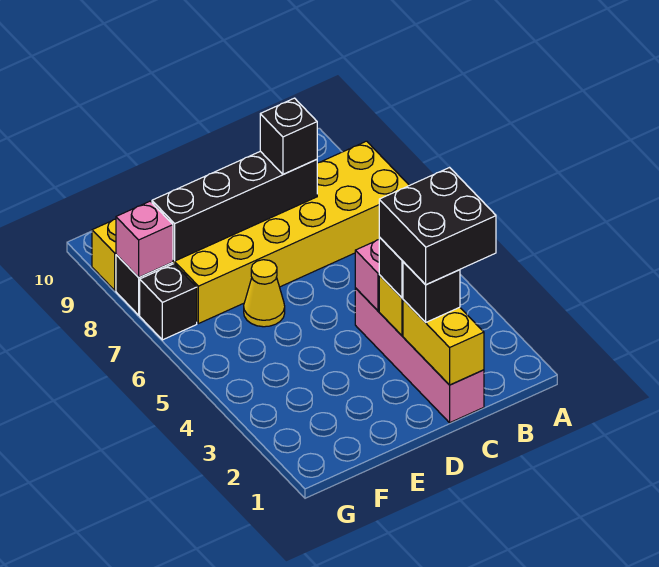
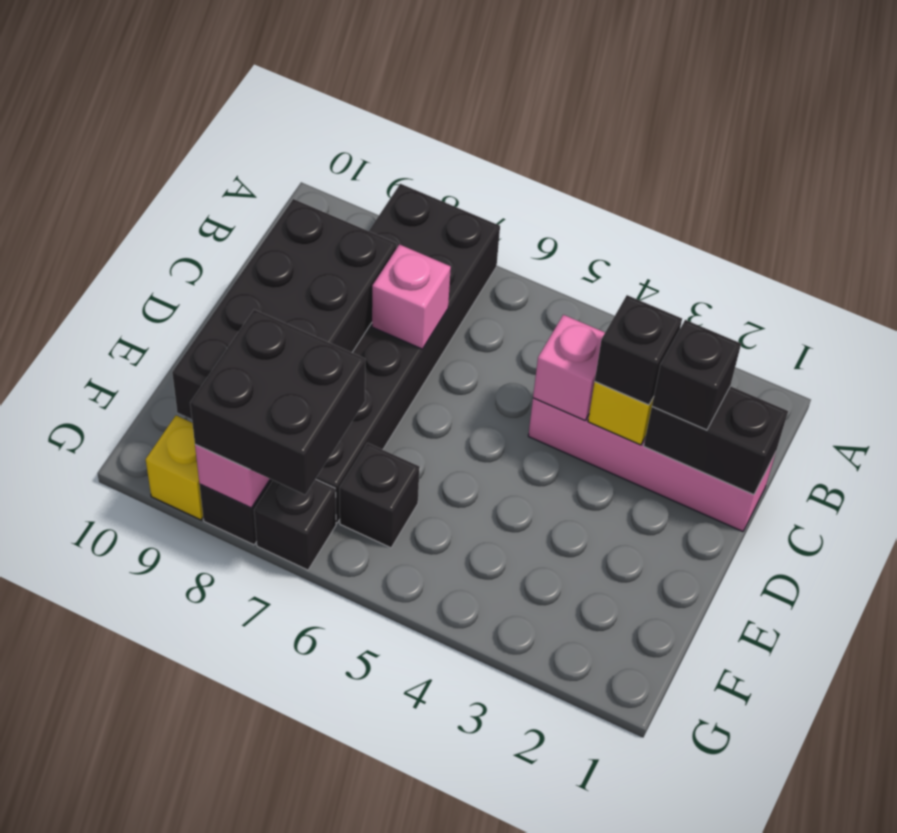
yellow 2x6 brick [173,141,409,324] -> black 2x6 brick [316,184,500,523]
black 2x2 brick [379,168,496,285] -> black 2x2 brick moved to [190,310,365,495]
yellow 1x2 brick [403,300,484,385] -> black 1x2 brick [644,386,788,495]
none -> pink 1x1 brick [372,245,451,349]
black 1x4 brick [152,151,317,261] -> black 2x4 brick [172,199,397,419]
black 1x1 brick [260,98,317,174] -> black 1x1 brick moved to [340,443,420,548]
yellow 1x1 cone [244,260,285,327] -> none

